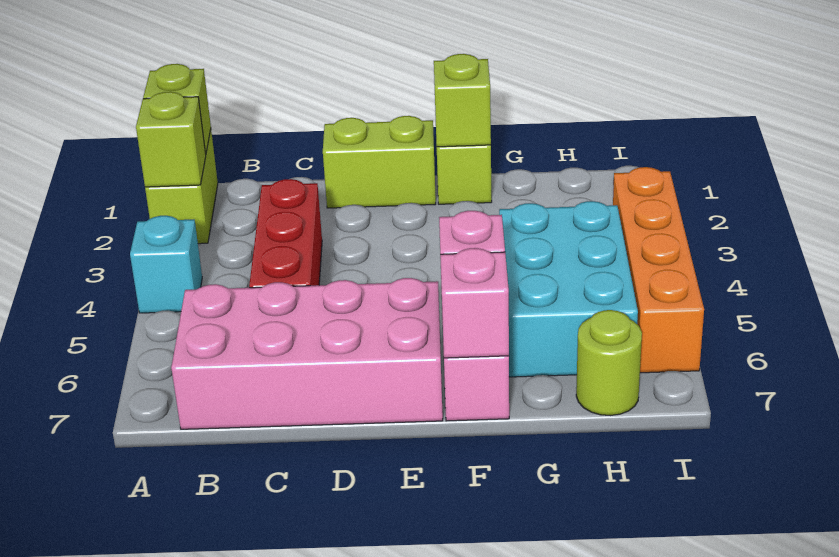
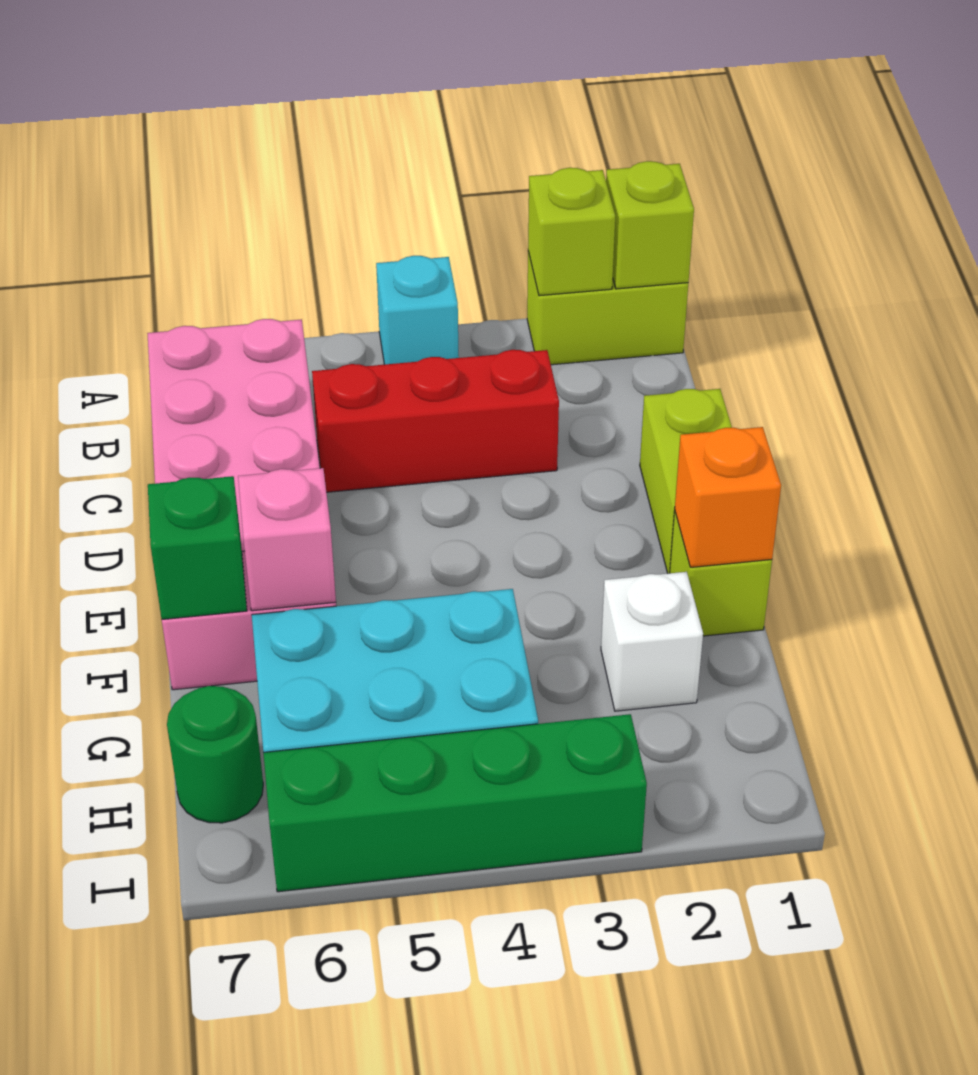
lime 1x1 brick [434,54,491,147] -> orange 1x1 brick [675,427,781,567]
pink 1x1 brick [440,248,509,358] -> green 1x1 brick [148,476,247,619]
none -> white 1x1 brick [601,572,703,711]
lime 1x1 round brick [576,310,642,416] -> green 1x1 round brick [167,686,263,823]
orange 1x4 brick [613,167,704,373] -> green 1x4 brick [263,714,647,892]

